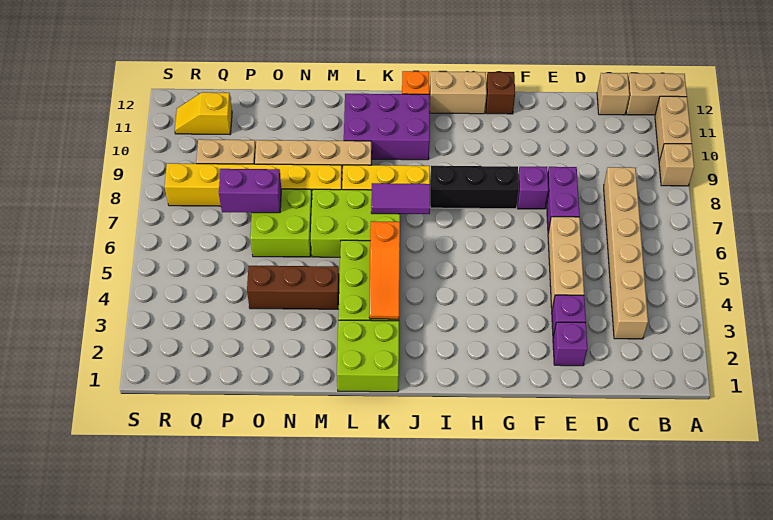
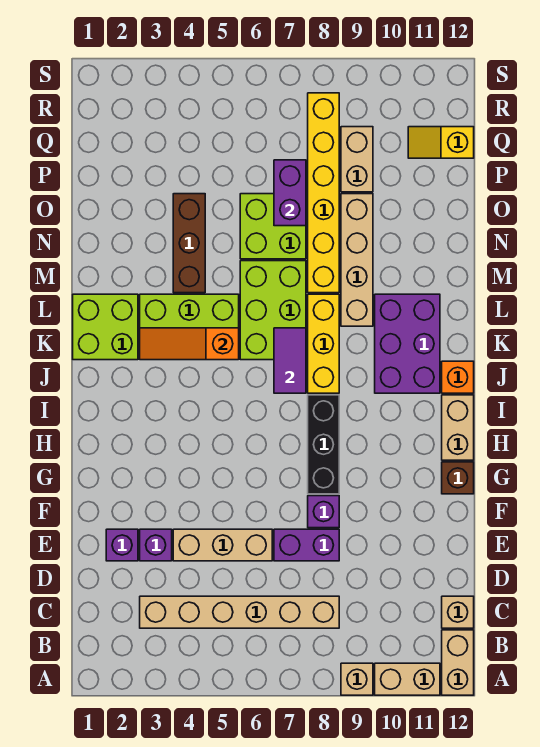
yellow 1x2 slope [175,92,232,135] -> yellow 1x2 slope turned to [408,127,474,158]

